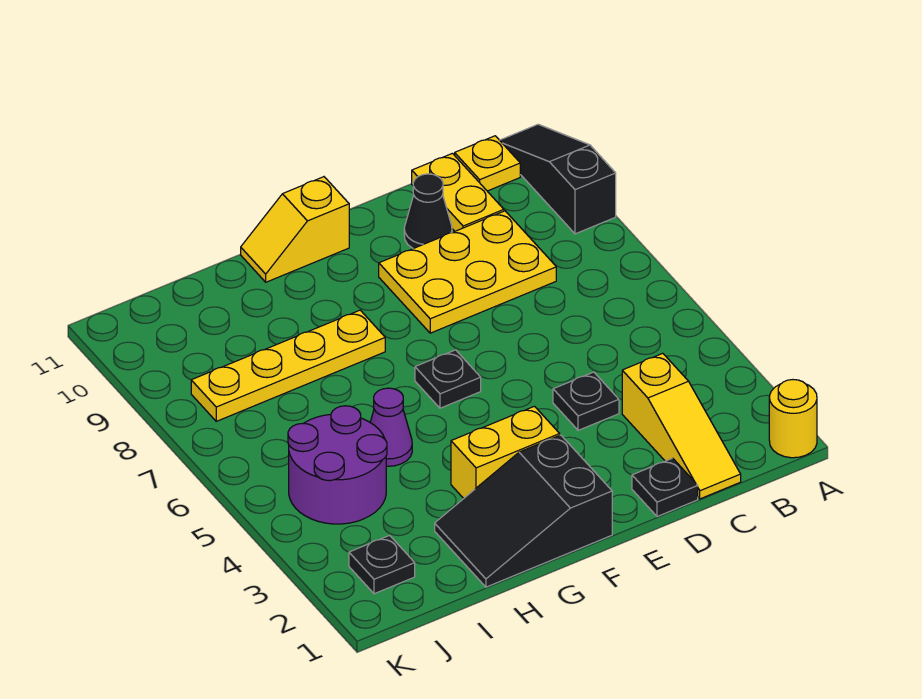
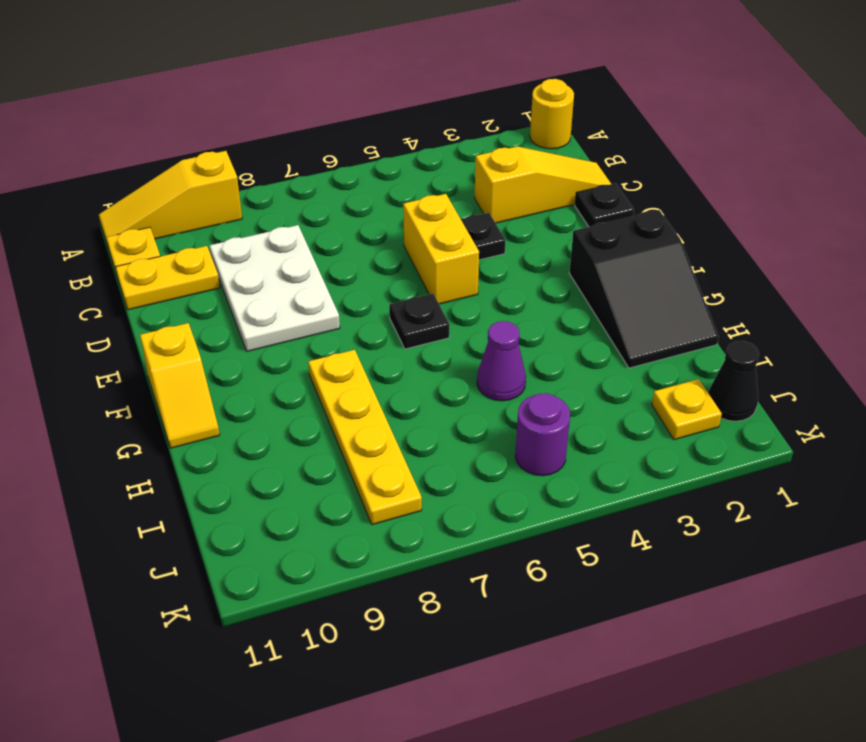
black 1x3 slope [500,124,616,234] -> yellow 1x3 slope [99,151,242,246]
yellow 2x3 plate [379,211,556,333] -> white 2x3 plate [209,225,340,351]
black 1x1 cone [404,174,452,249] -> black 1x1 cone moved to [708,341,759,421]
yellow 1x2 brick [451,406,560,498] -> yellow 1x2 brick moved to [403,194,479,304]
purple 2x2 round brick [288,406,387,524] -> purple 1x1 round brick [515,393,570,476]
black 1x1 plate [349,535,415,594] -> yellow 1x1 plate [652,379,722,440]

